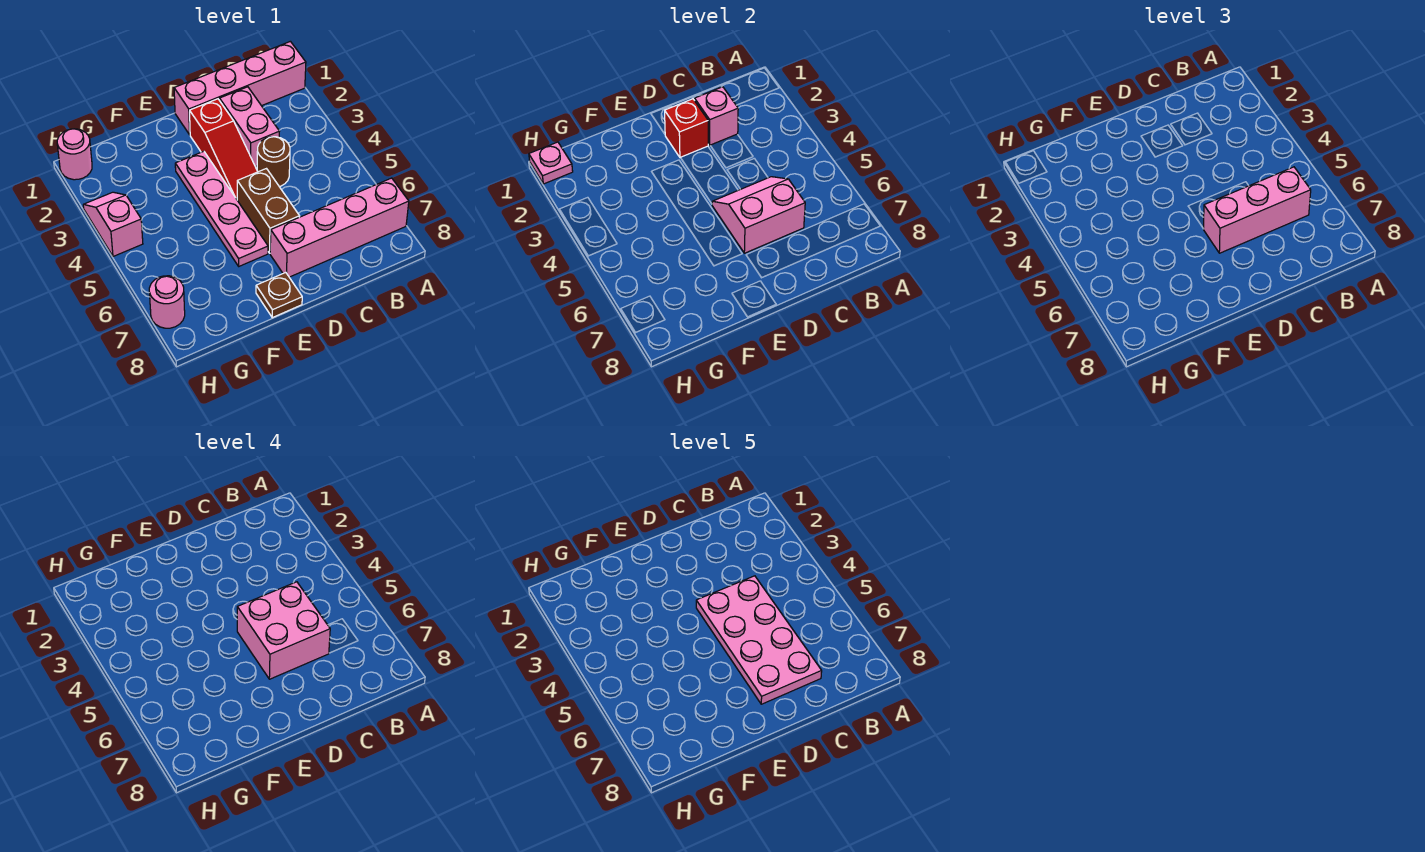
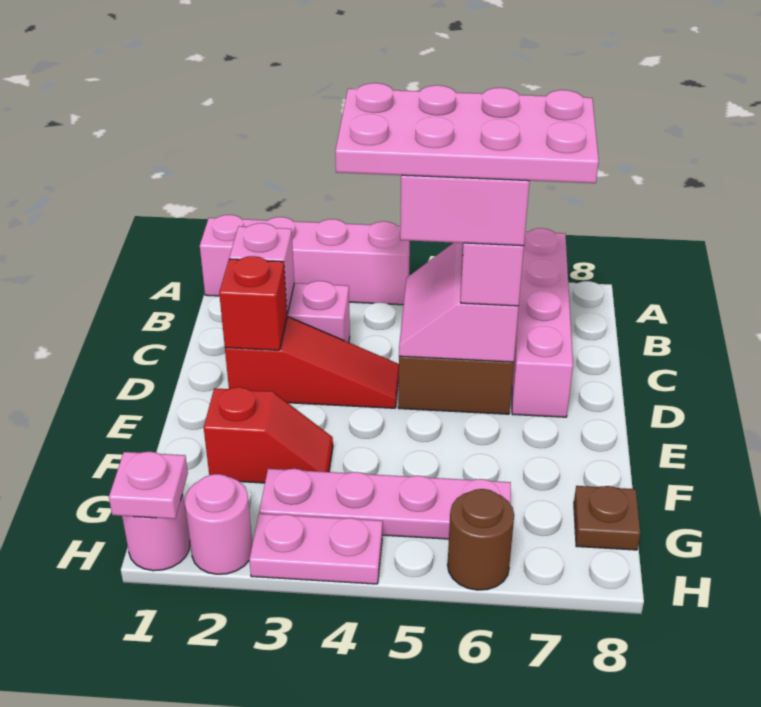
pink 1x4 brick [174,41,306,135] -> pink 1x4 brick turned to [200,215,410,305]
brown 1x1 round brick [257,137,290,187] -> brown 1x1 round brick moved to [448,489,514,590]
pink 1x4 plate [175,151,268,266] -> pink 1x4 plate moved to [259,469,511,539]
brown 1x1 plate [256,273,302,318] -> brown 1x1 plate moved to [574,486,640,550]
none -> red 1x2 slope [204,387,333,483]
pink 1x2 slope [83,192,143,256] -> pink 1x2 plate [249,514,383,584]
pink 1x1 round brick [149,276,185,328] -> pink 1x1 round brick moved to [185,474,252,574]

